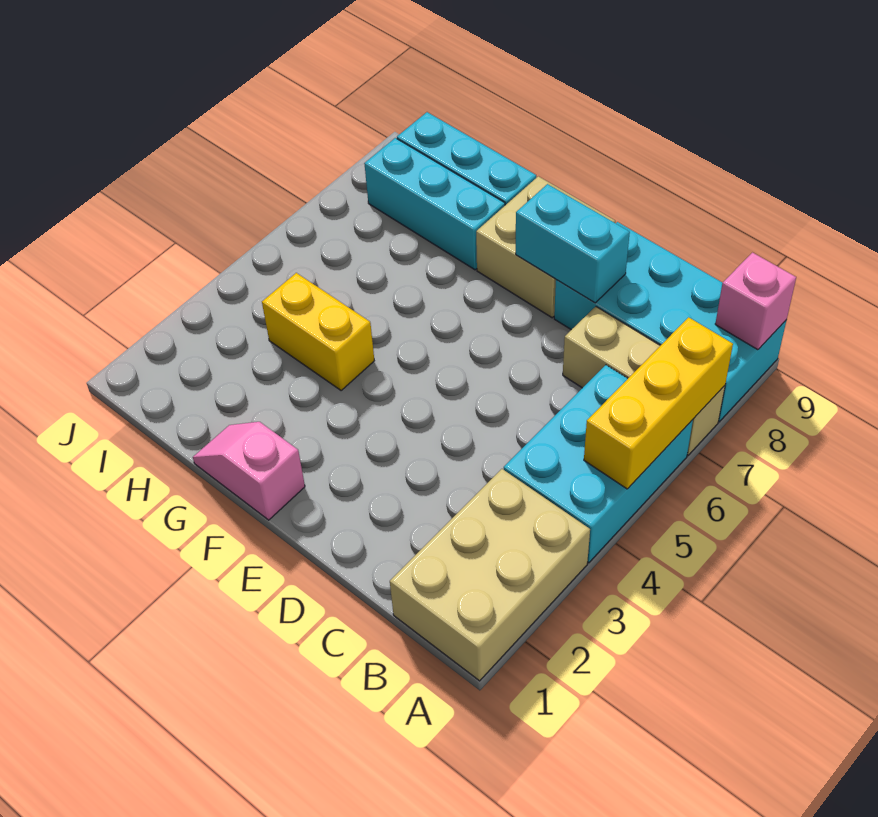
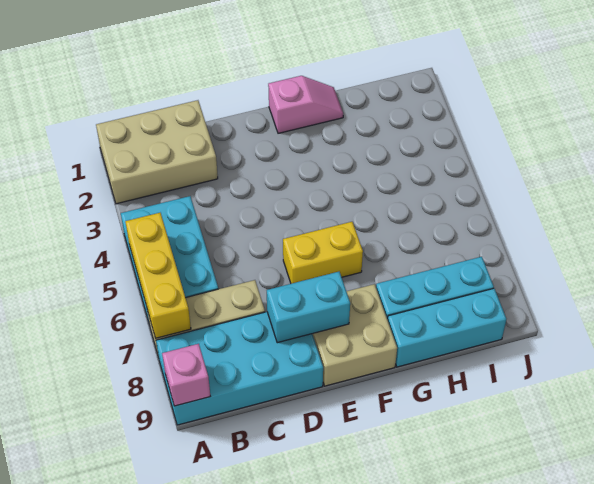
tan 2x3 brick [390,469,590,681] -> tan 2x3 brick turned to [96,100,218,204]
yellow 1x2 brick [262,273,374,391] -> yellow 1x2 brick moved to [283,222,363,284]

